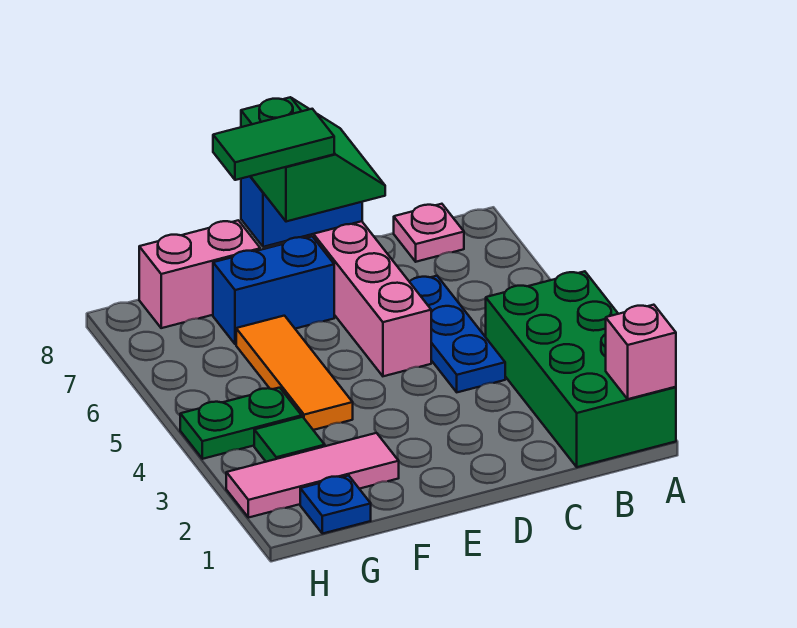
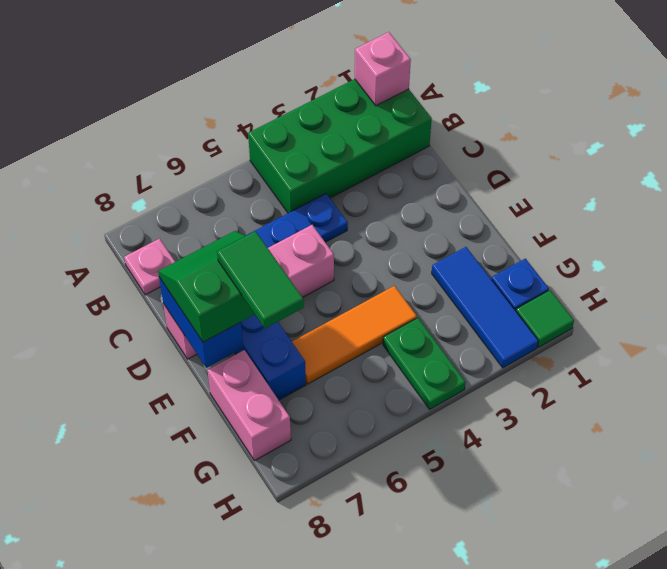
pink 1x3 tile [226,433,399,518] -> blue 1x3 tile [432,247,538,368]
green 1x1 tile [254,417,325,462] -> green 1x1 tile moved to [516,290,574,347]

